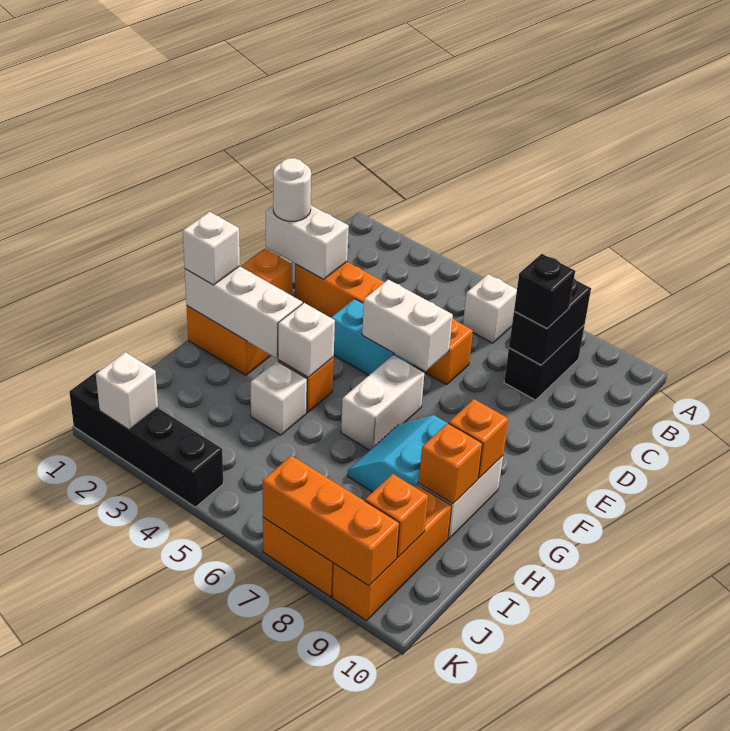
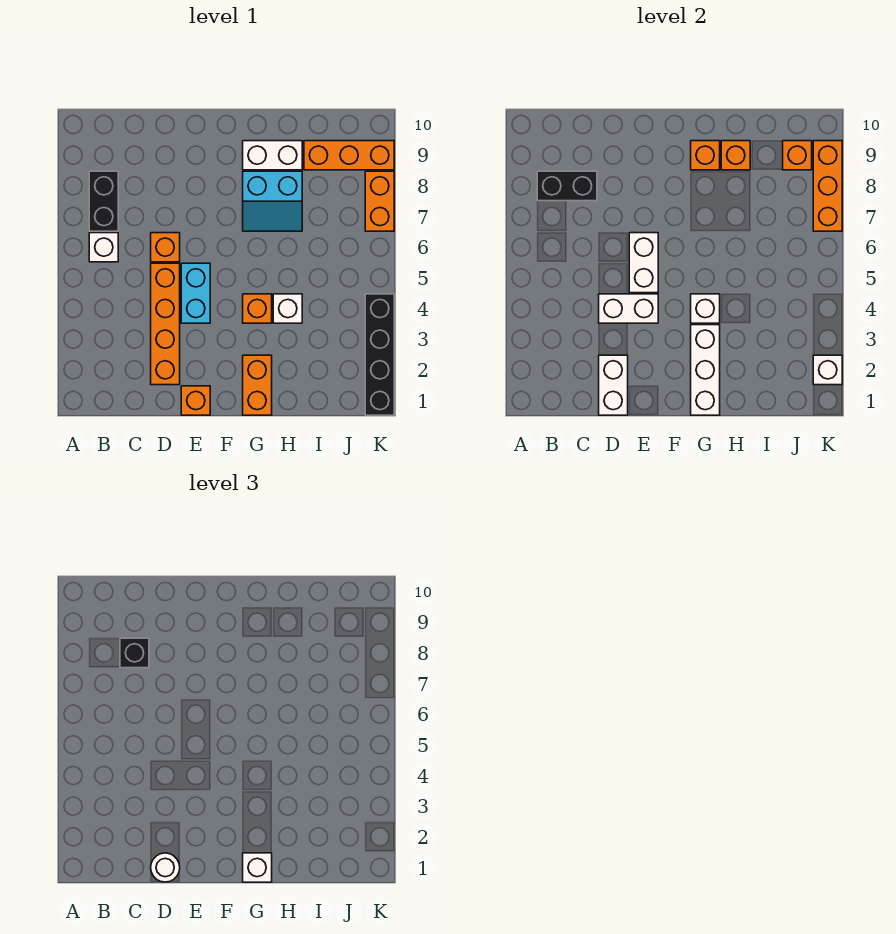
black 1x2 brick [504,325,585,400] -> black 1x2 brick turned to [89,171,118,231]
white 1x2 brick [341,355,424,450] -> white 1x2 brick moved to [599,294,658,323]

